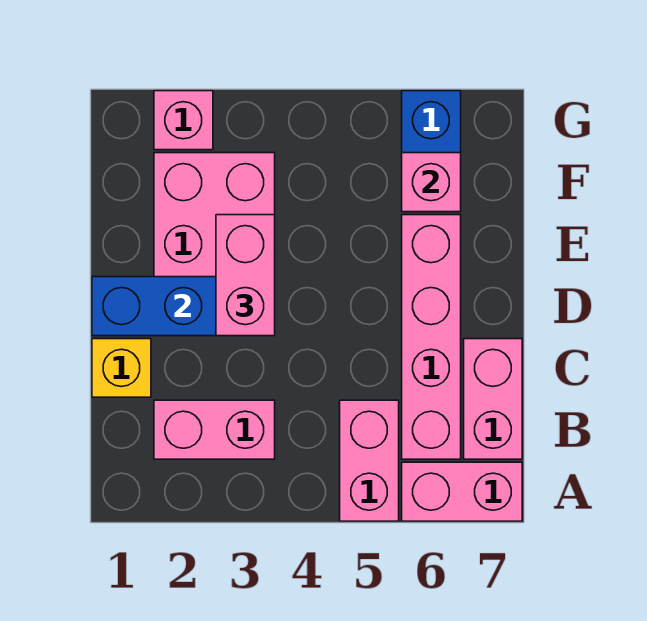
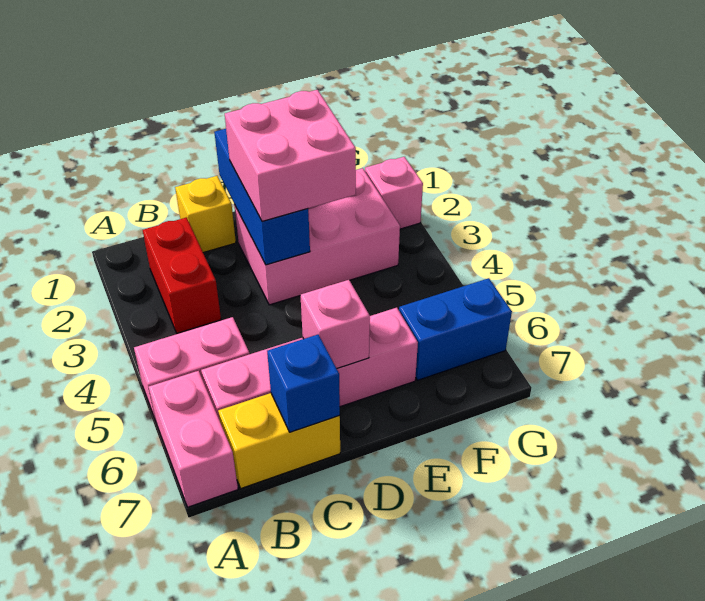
pink 1x2 brick [154,400,275,459] -> red 1x2 brick [143,218,221,333]
pink 1x2 brick [464,339,522,459] -> yellow 1x2 brick [218,393,340,488]
none -> blue 1x1 brick [267,335,340,432]
pink 1x2 brick [216,215,275,336] -> pink 2x2 brick [225,90,356,221]
pink 1x1 brick [402,153,461,212] -> pink 1x1 brick moved to [300,280,370,369]

